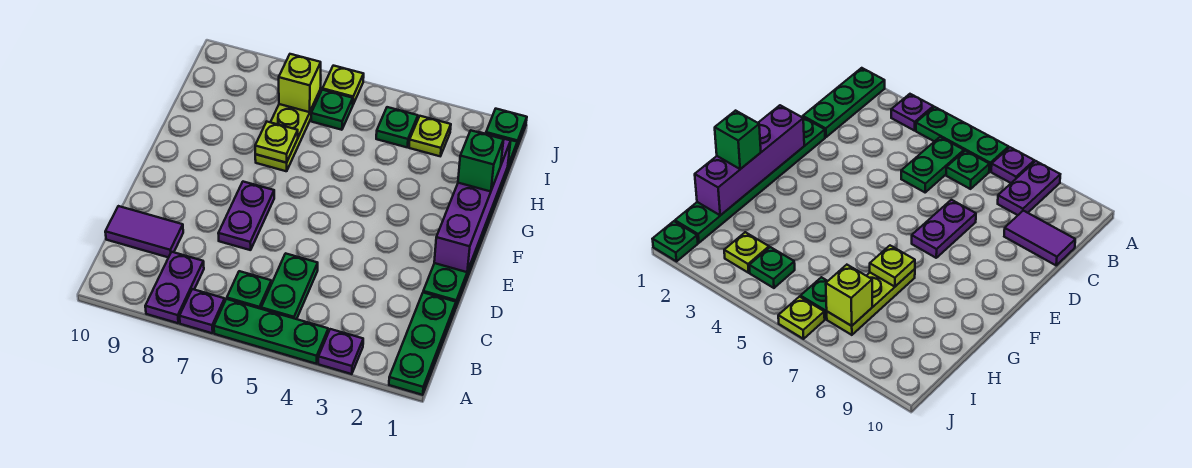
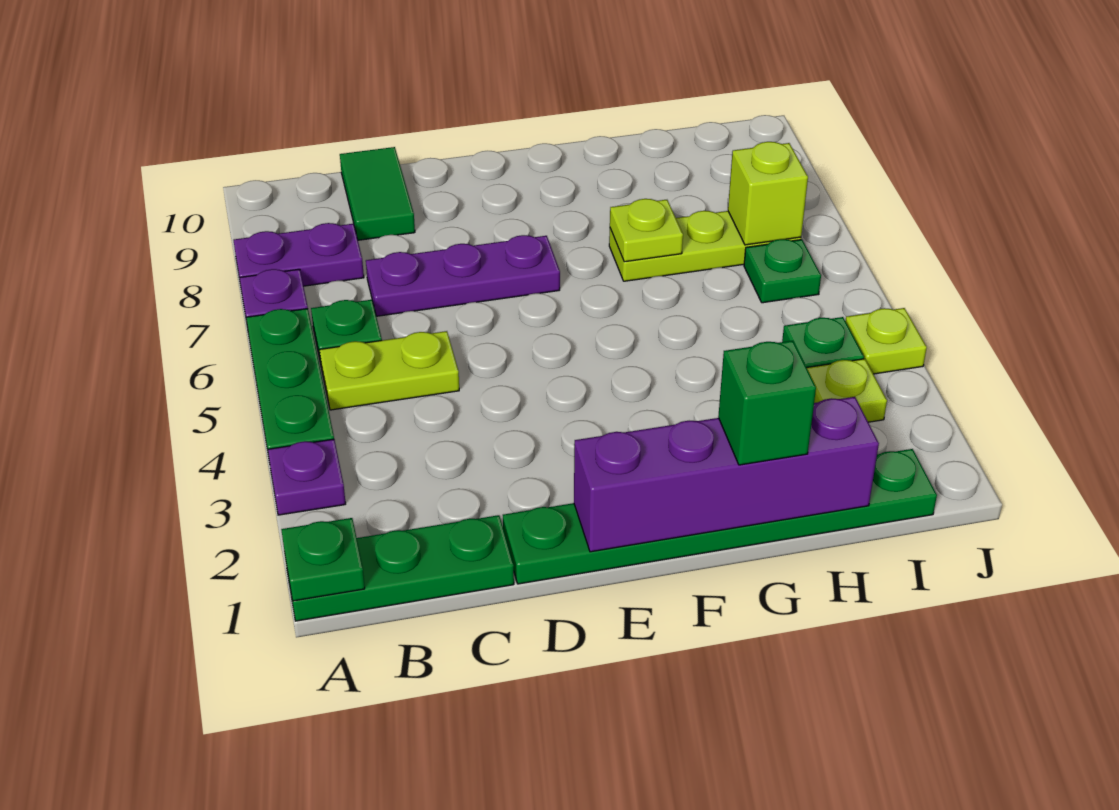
green 1x2 plate [261,253,318,319] -> lime 1x2 plate [320,331,459,410]
purple 1x2 tile [105,206,183,257] -> green 1x2 tile [340,147,415,240]
purple 1x2 plate [218,182,274,250] -> purple 1x3 plate [366,235,560,316]
green 1x1 plate [486,109,527,147] -> green 1x1 plate moved to [281,518,365,601]
lime 1x1 plate [323,66,364,104] -> lime 1x1 plate moved to [845,308,927,374]

